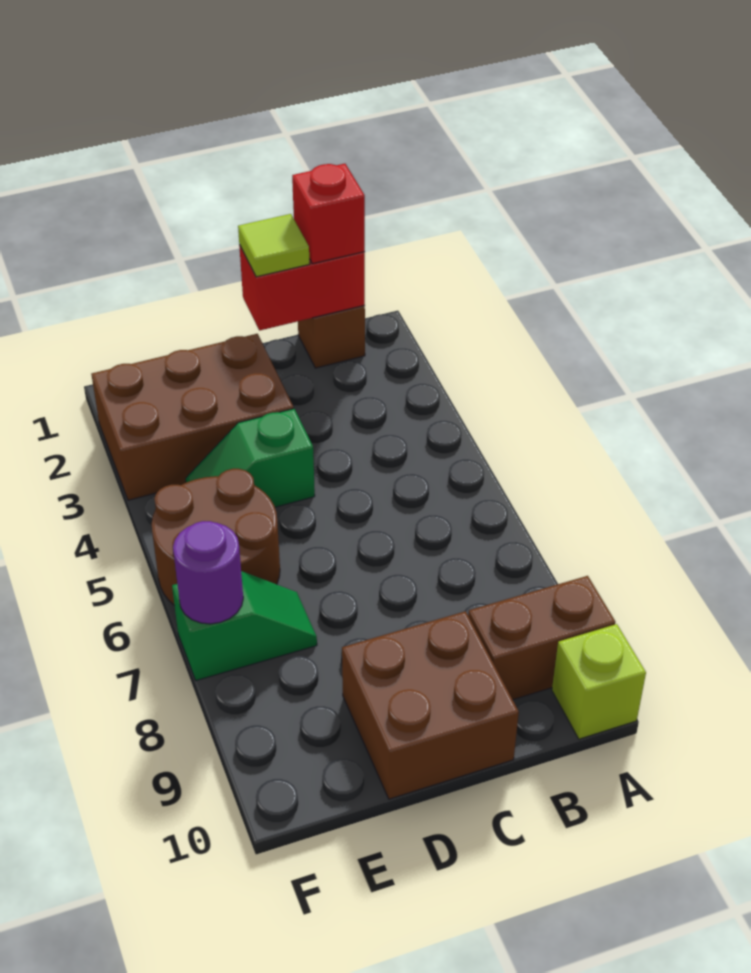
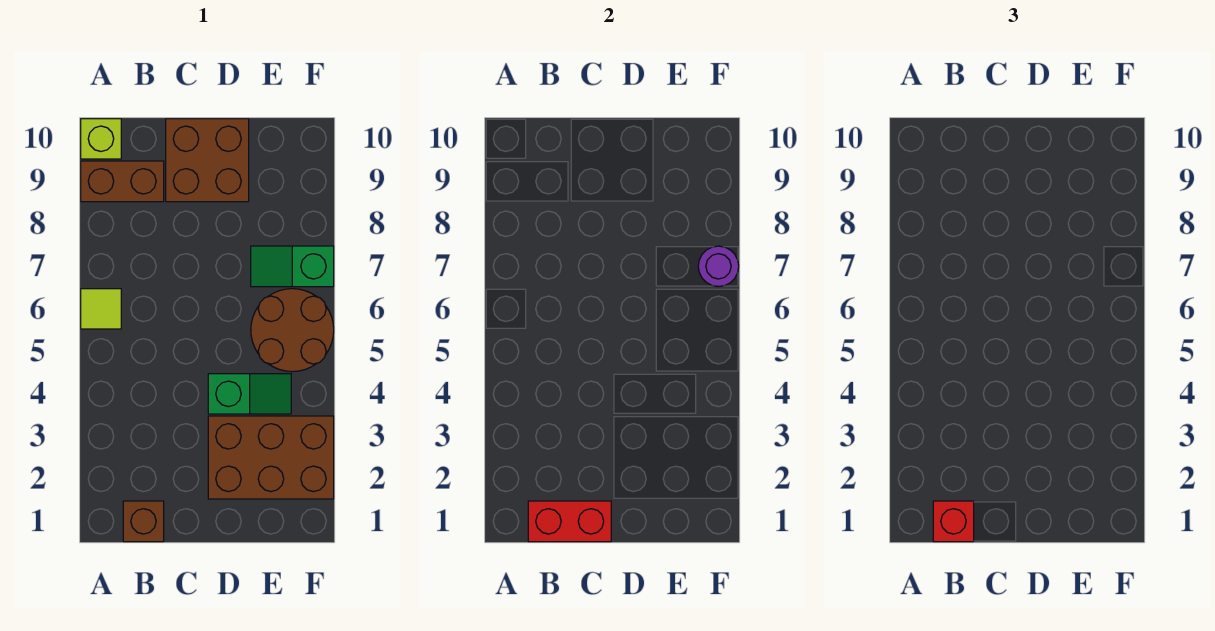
lime 1x1 tile [238,214,310,277] -> lime 1x1 tile moved to [81,289,121,329]

